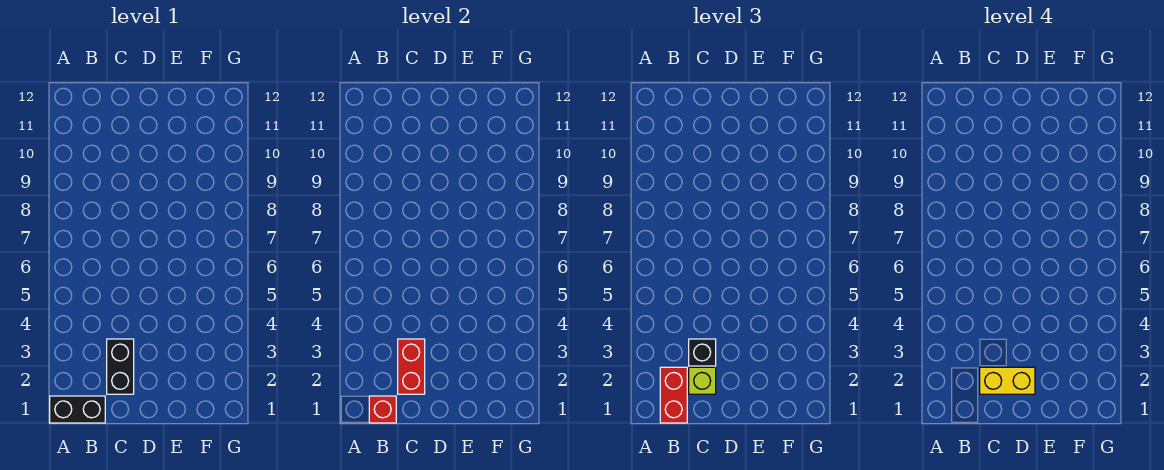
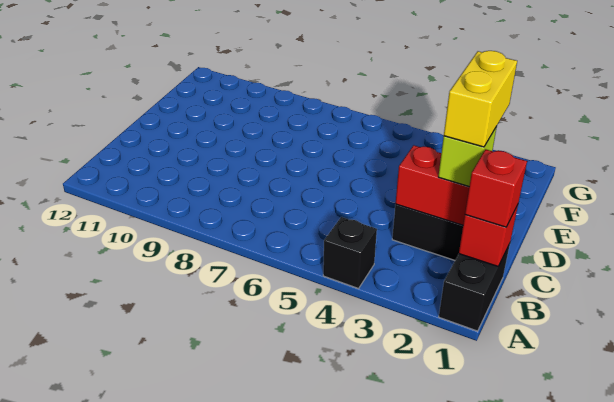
red 1x2 brick [660,367,687,423] -> red 1x1 brick [465,149,527,227]
black 1x1 brick [689,339,716,366] -> black 1x1 brick moved to [323,217,377,289]

